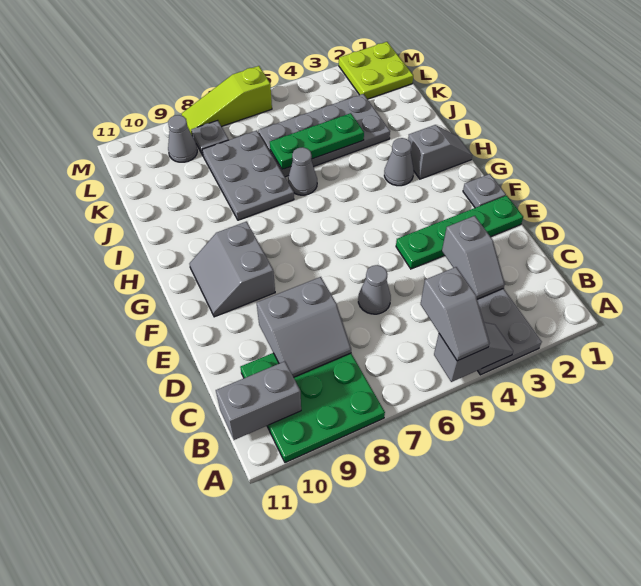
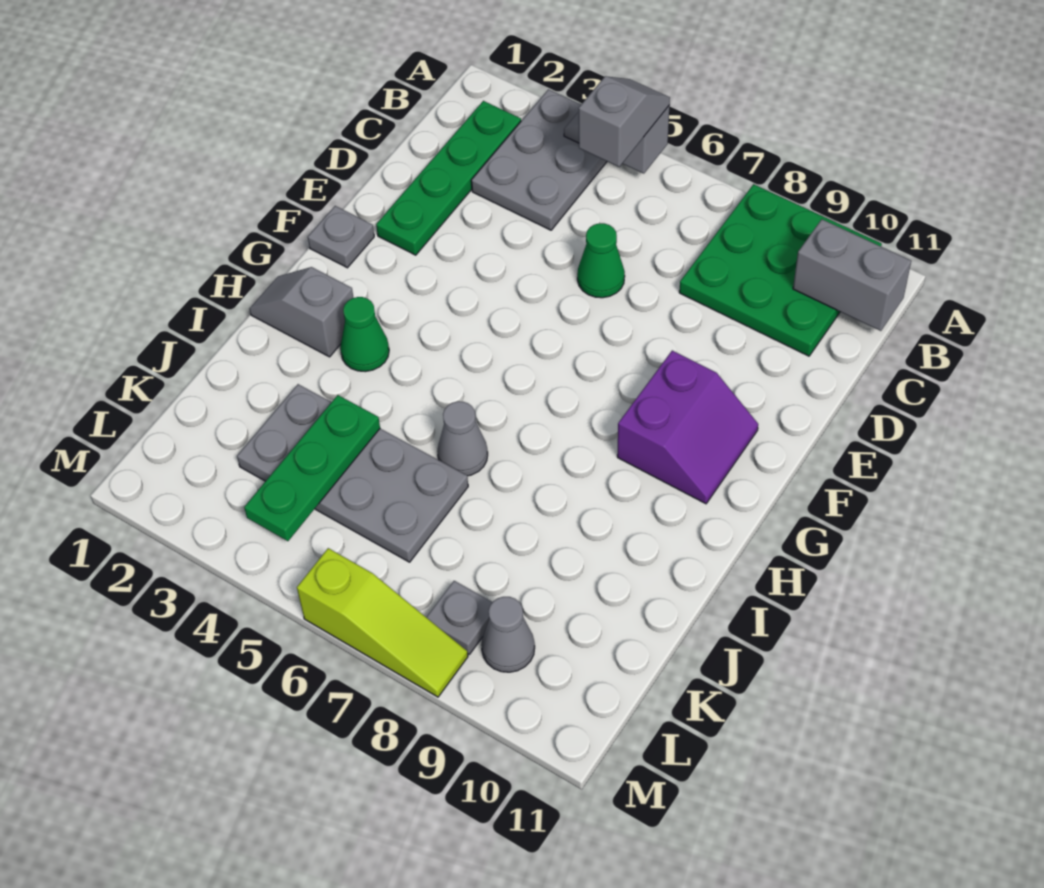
grey 1x2 slope [442,216,505,299] -> none
grey 2x2 slope [257,277,351,377] -> none
grey 1x1 cone [358,265,391,314] -> green 1x1 cone [577,223,625,298]
green 1x4 plate [396,196,523,269] -> green 1x4 plate turned to [376,101,521,255]
grey 2x2 slope [189,222,275,317] -> purple 2x2 slope [617,351,758,504]
grey 1x1 cone [384,138,414,186] -> green 1x1 cone [340,297,389,372]
grey 2x3 plate [202,131,294,220] -> none
green 1x3 plate [270,113,364,169] -> green 1x3 plate turned to [244,395,380,541]
lime 2x2 plate [339,42,413,99] -> none

